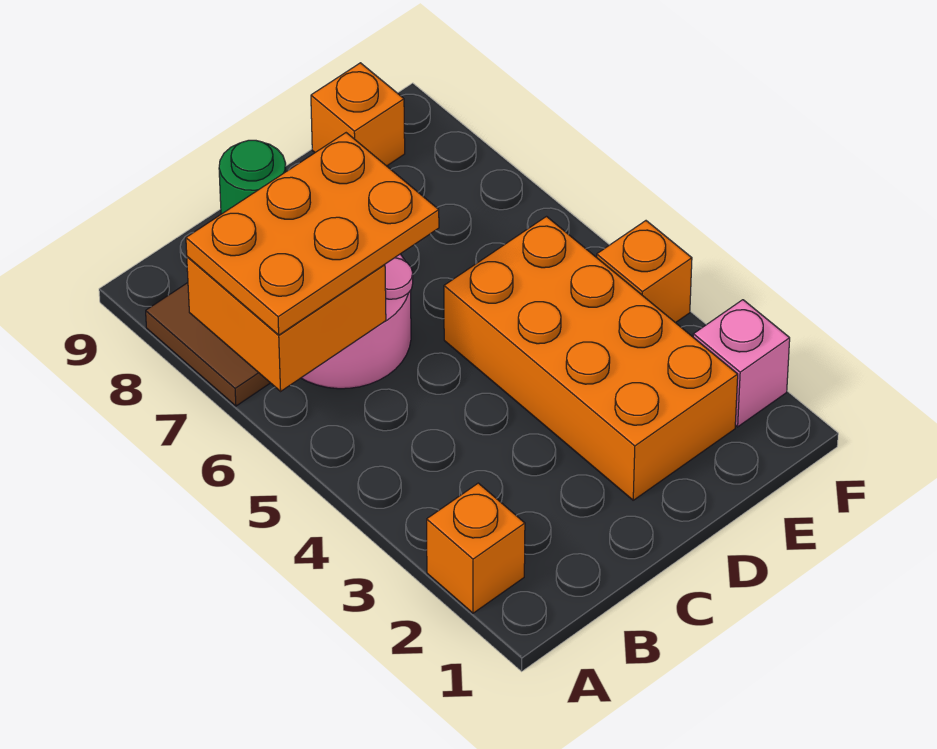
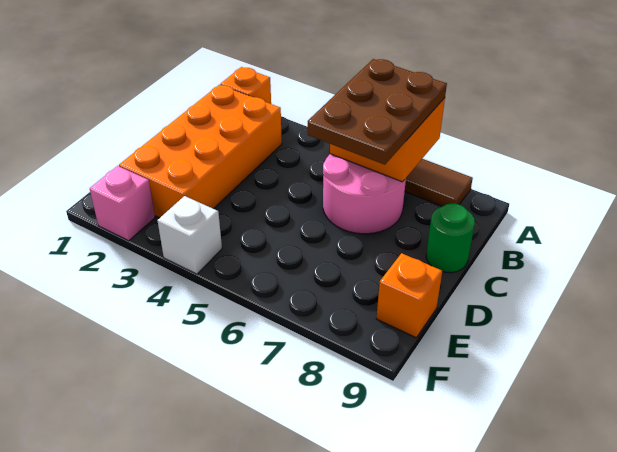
orange 2x3 plate [186,133,439,335] -> brown 2x3 plate [308,59,447,165]
orange 2x4 brick [444,217,738,500] -> orange 2x4 brick turned to [119,85,282,218]
orange 1x1 brick [597,221,692,323] -> white 1x1 brick [158,196,222,274]

